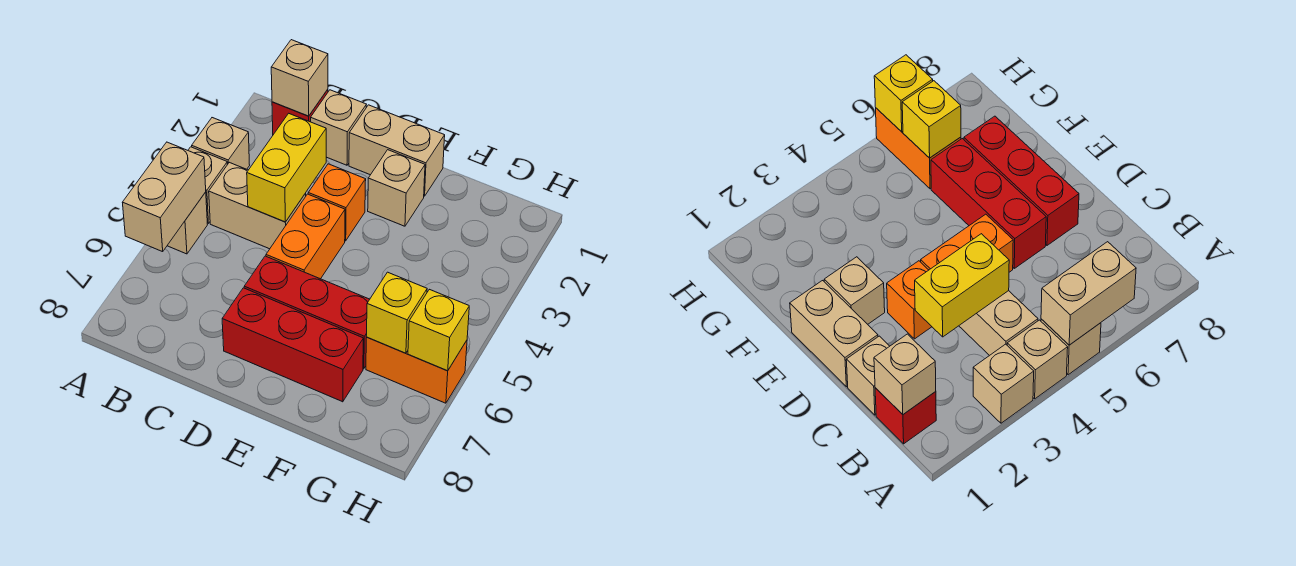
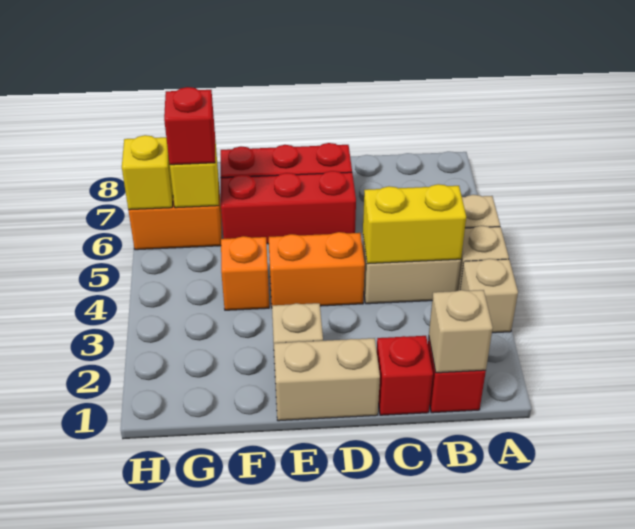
tan 1x2 brick [122,142,206,252] -> none
tan 1x1 brick [311,90,366,165] -> red 1x1 brick [377,336,433,415]
yellow 1x2 brick [247,113,326,222] -> yellow 1x2 brick turned to [363,184,466,264]
orange 1x1 brick [308,164,366,241] -> orange 1x1 brick moved to [221,236,269,310]
orange 1x2 brick [266,194,345,279] -> orange 1x2 brick turned to [269,232,365,306]
none -> red 1x1 brick [164,87,215,165]

